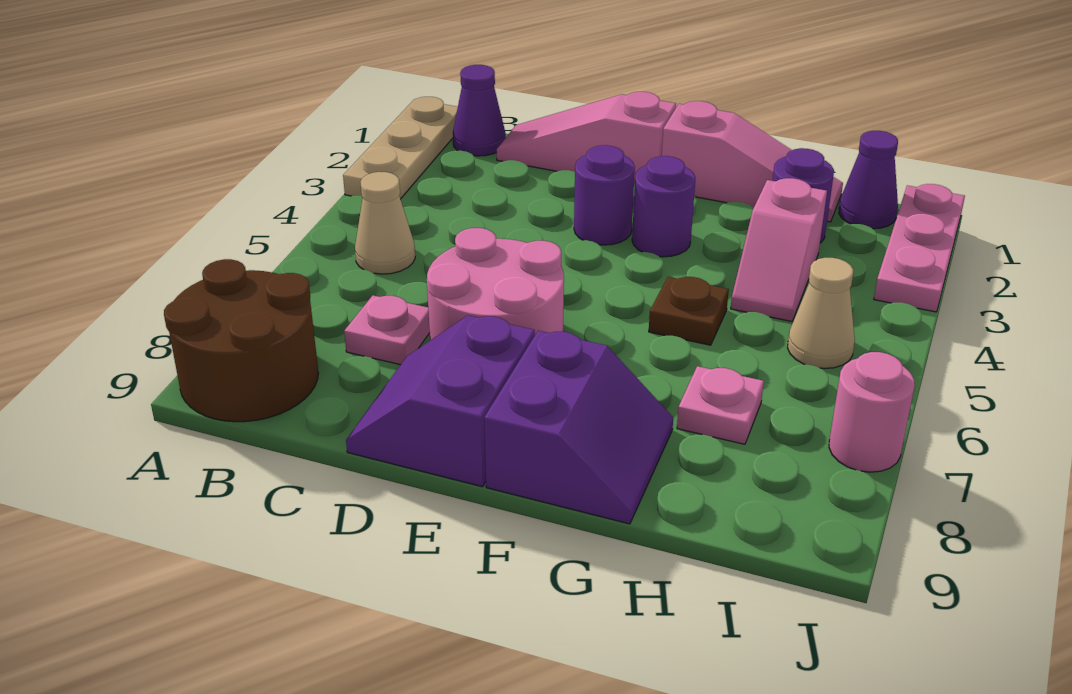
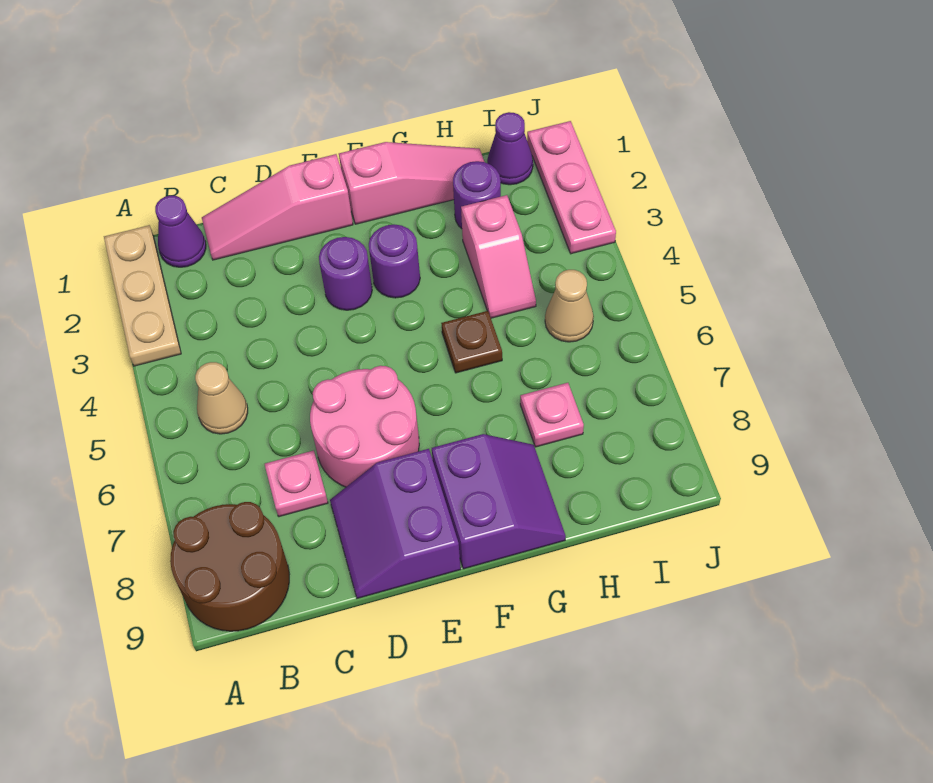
pink 1x1 round brick [829,352,915,472] -> none

